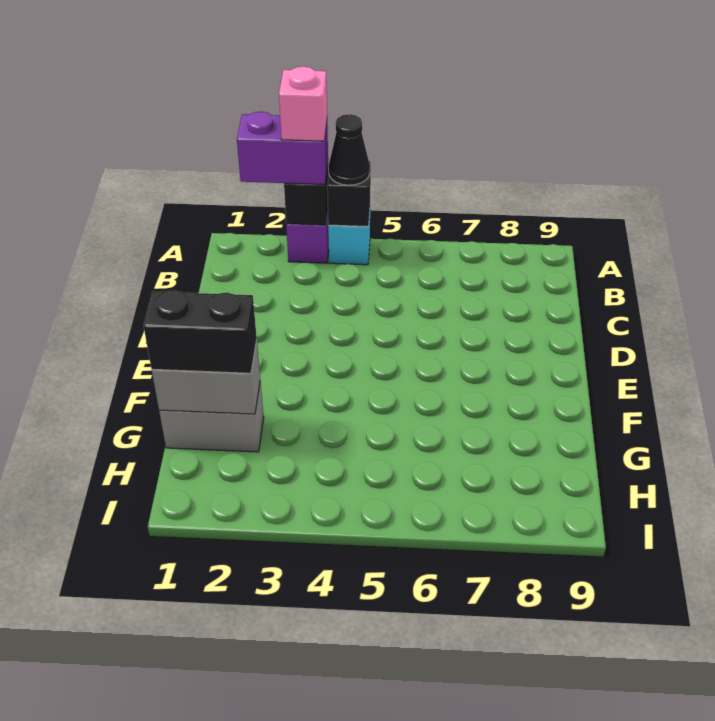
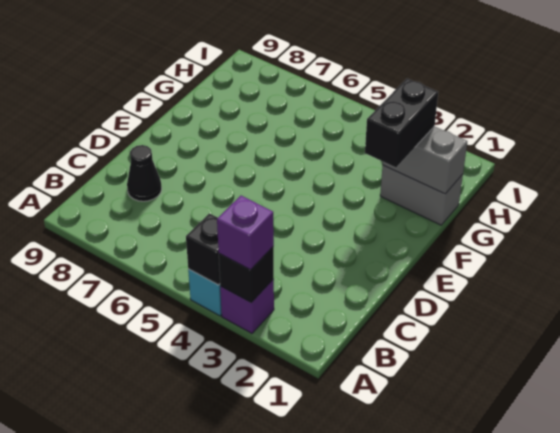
purple 1x2 brick [237,111,328,184] -> purple 1x1 brick [217,196,274,270]
pink 1x1 brick [279,66,327,141] -> none
black 1x1 cone [329,114,370,185] -> black 1x1 cone moved to [127,145,162,201]
black 1x2 brick [144,291,257,373] -> black 1x2 brick turned to [365,78,438,167]

